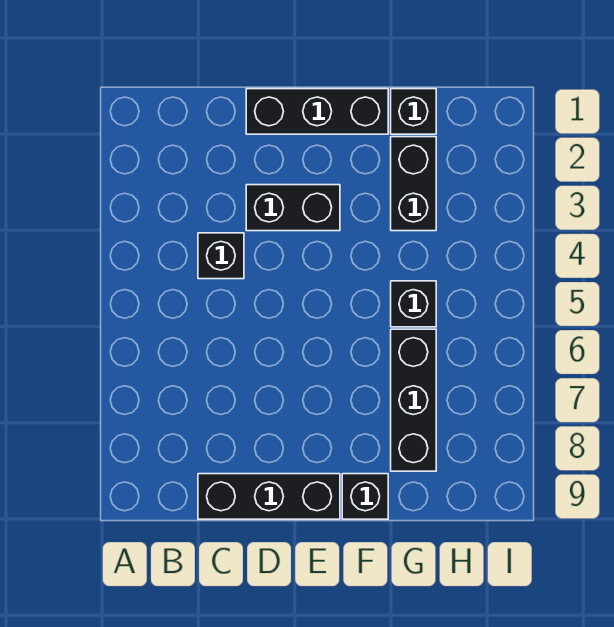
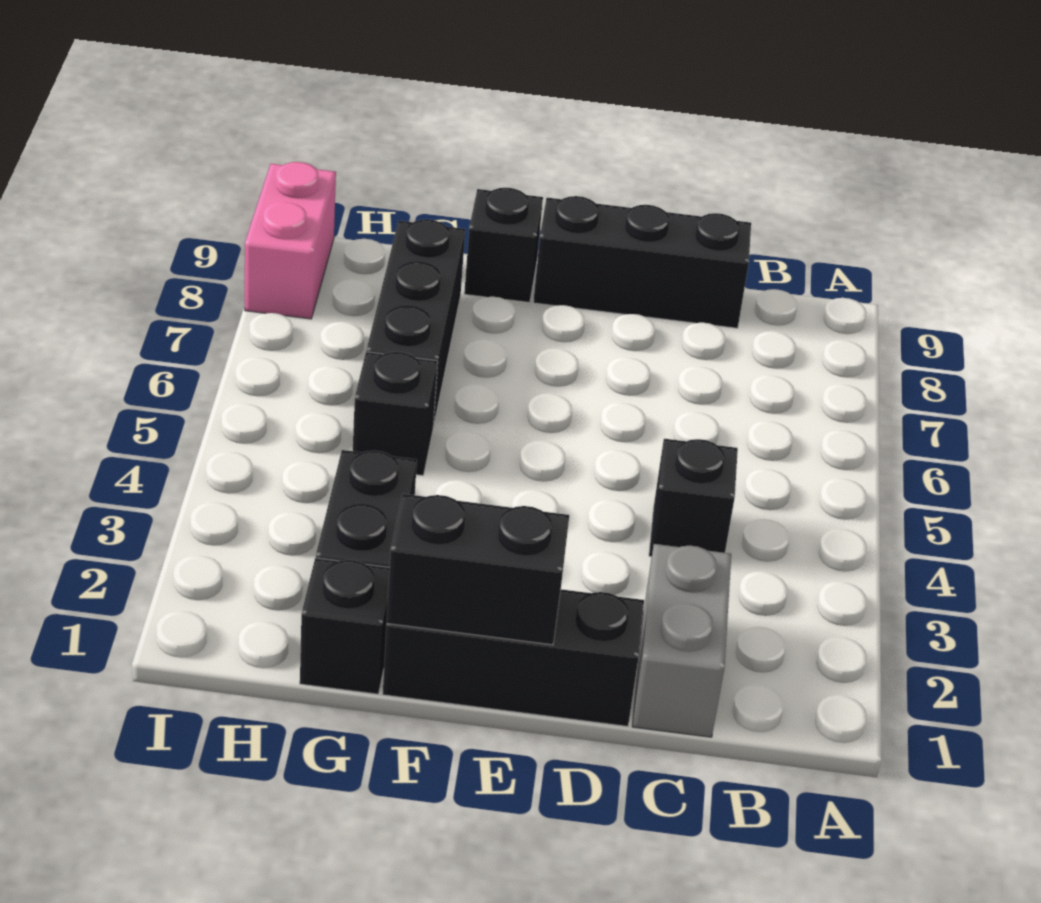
none -> grey 1x2 brick [632,544,731,737]
black 1x2 brick [246,185,340,231] -> black 1x2 brick moved to [387,494,569,645]
none -> pink 1x2 brick [245,162,336,319]

